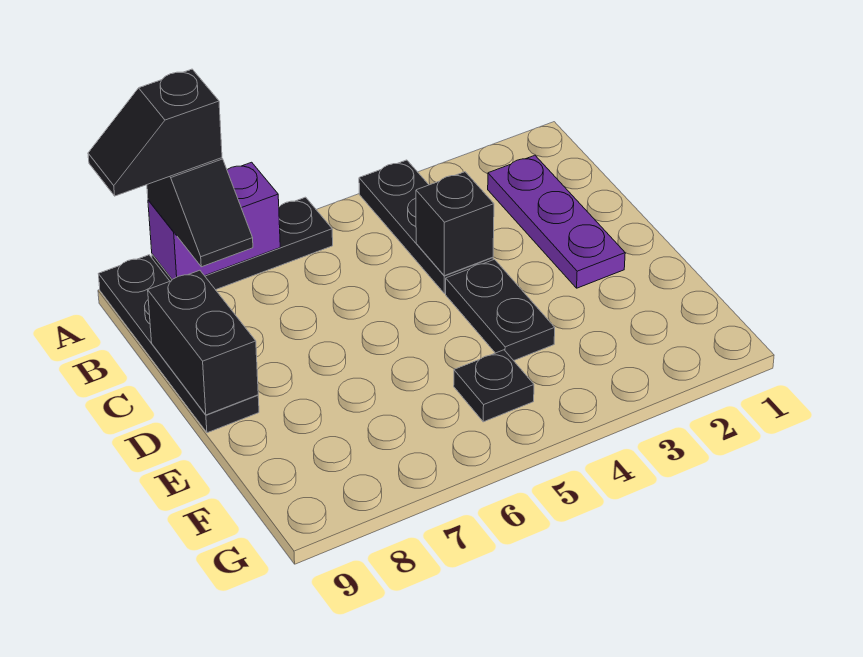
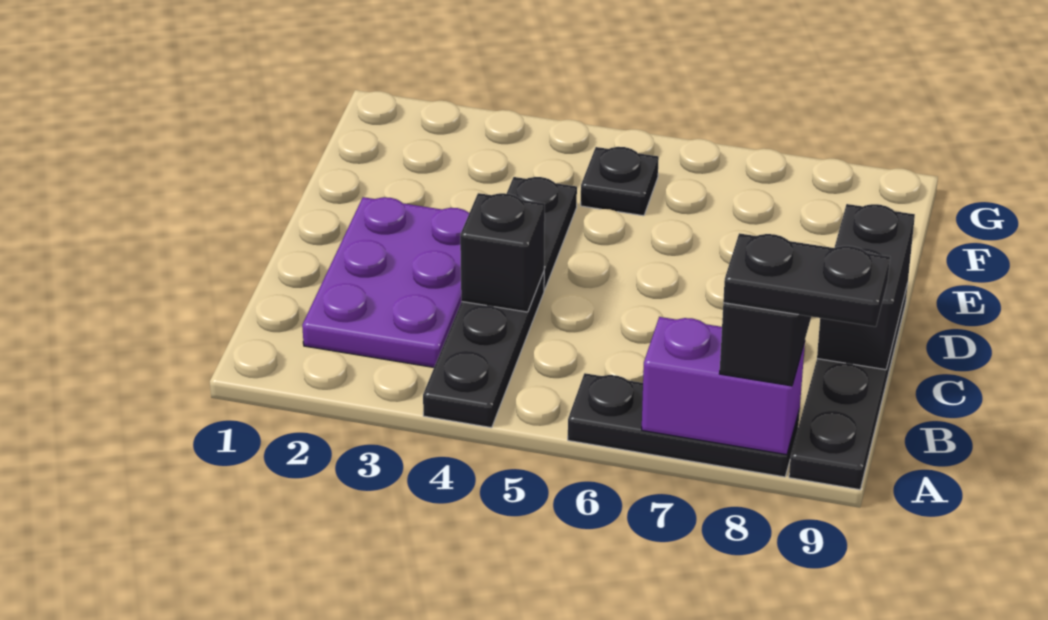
black 1x2 slope [88,69,222,196] -> black 1x2 plate [723,233,890,327]
purple 1x3 plate [488,155,625,288] -> purple 2x3 plate [302,197,469,367]

